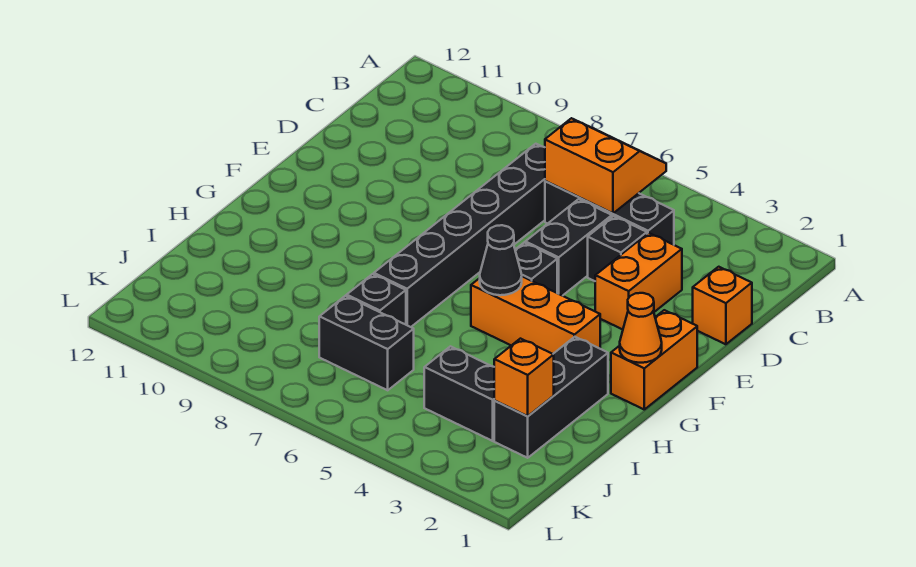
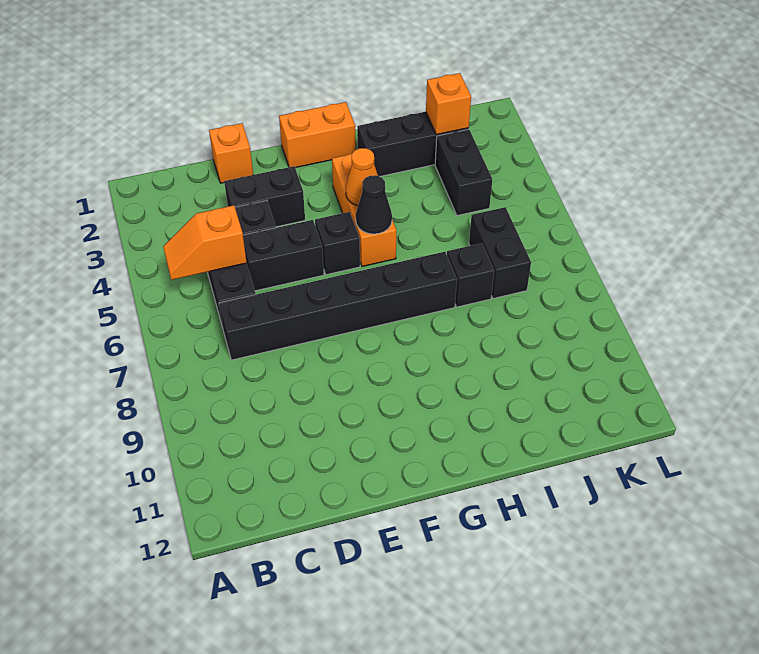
orange 2x2 slope [545,118,666,213] -> orange 1x2 slope [163,205,247,280]
orange 1x2 brick [595,233,682,330] -> black 1x2 brick [224,166,305,227]
orange 1x1 cone [620,293,662,363] -> orange 1x1 cone moved to [345,148,378,206]

